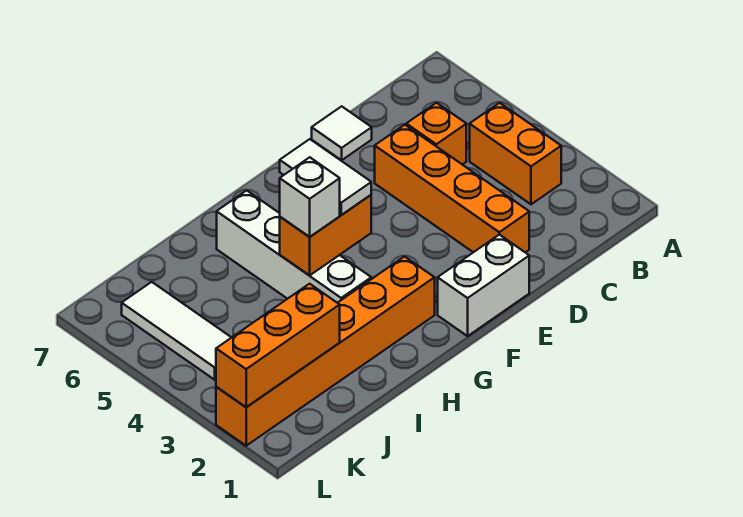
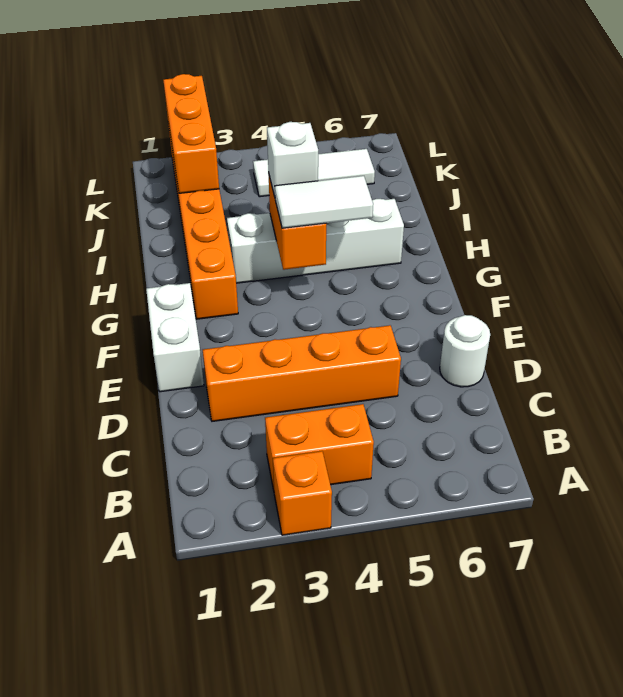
orange 1x1 brick [406,103,466,165] -> orange 1x1 brick moved to [273,451,332,535]
white 1x1 tile [312,106,372,160] -> white 1x1 round brick [440,315,490,387]

